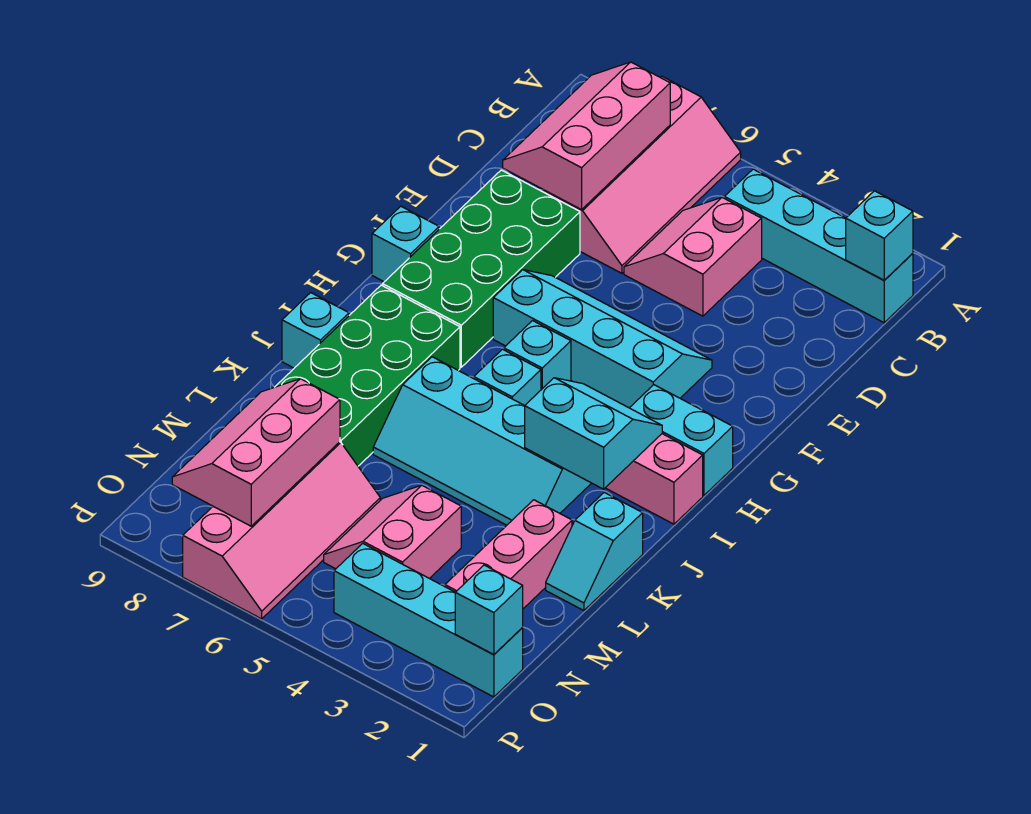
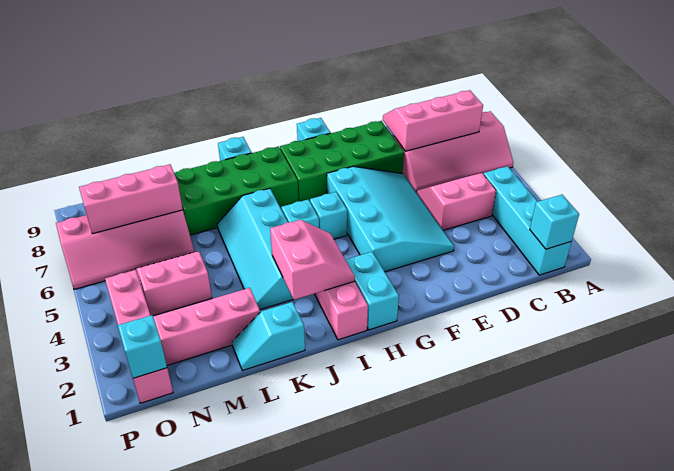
cyan 2x4 slope [493,270,712,408] -> cyan 3x4 slope [327,166,454,272]
cyan 2x2 slope [525,378,662,489] -> pink 2x2 slope [270,220,355,300]
cyan 1x4 brick [334,543,523,697] -> pink 1x4 brick [105,270,173,403]

